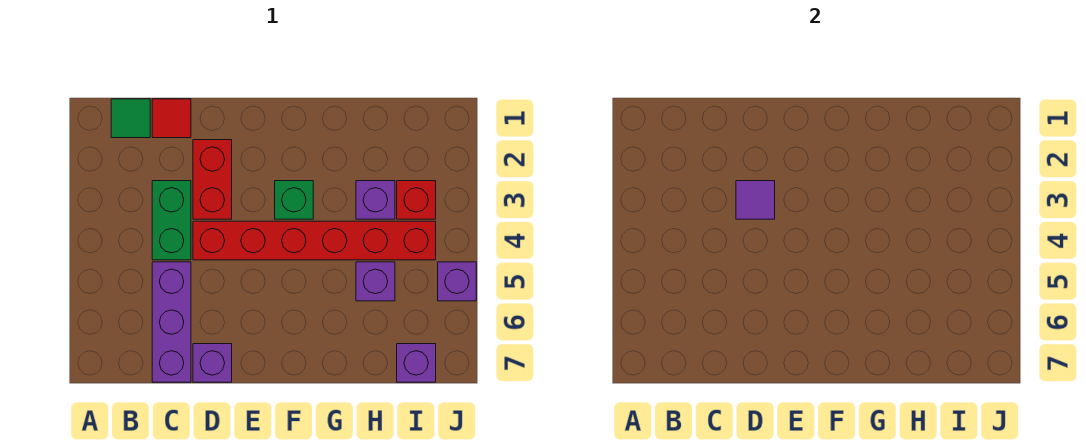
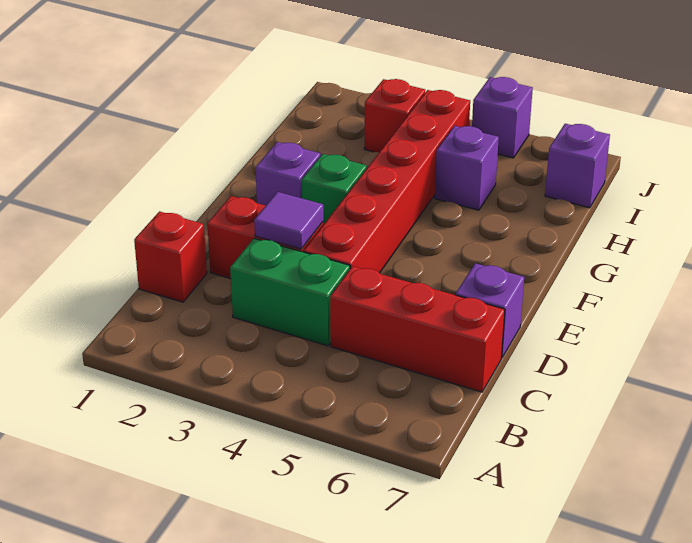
green 1x1 tile [111,99,150,138] -> none
red 1x1 tile [152,99,191,138] -> red 1x1 brick [134,211,207,302]
purple 1x3 brick [152,262,191,382] -> red 1x3 brick [330,266,505,392]
purple 1x1 brick [356,181,395,219] -> purple 1x1 brick moved to [256,142,320,205]

